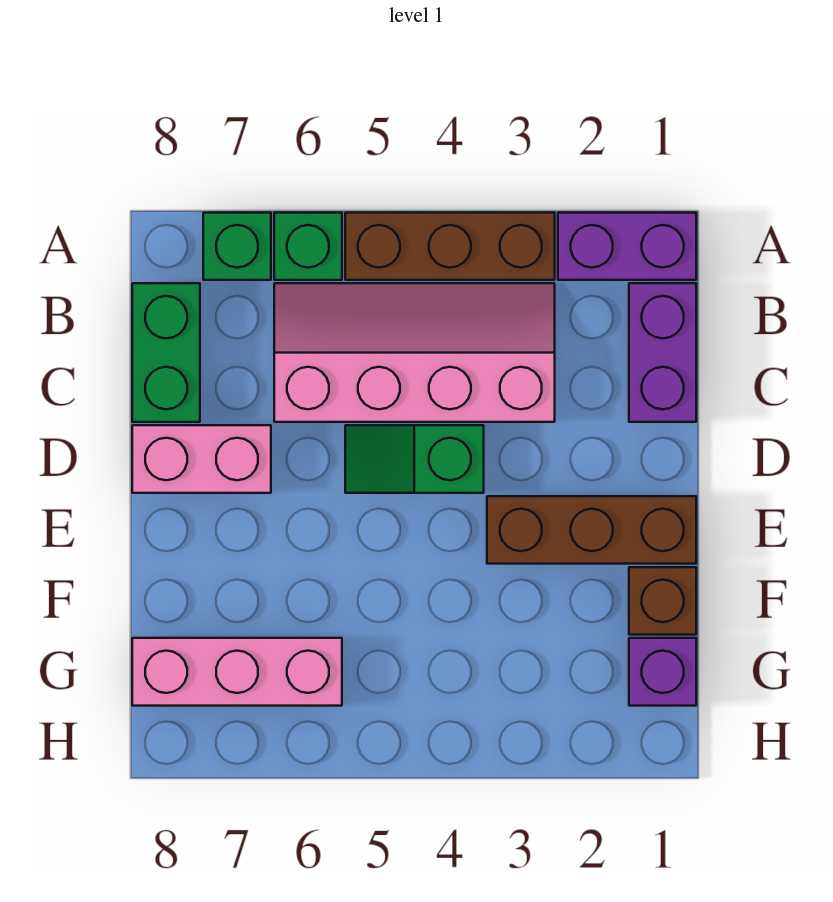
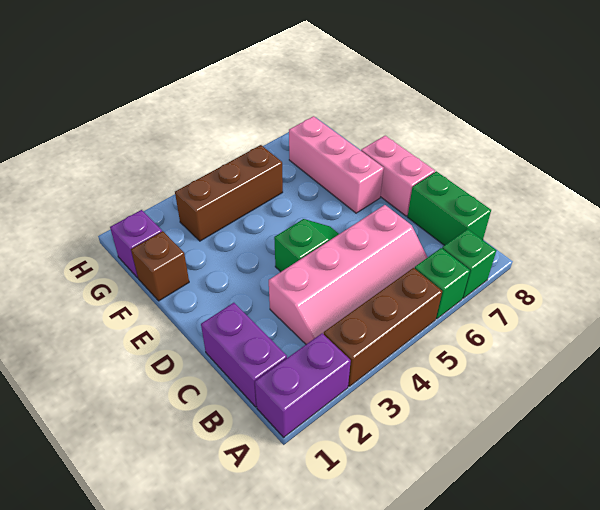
pink 1x2 brick [132,425,271,493] -> pink 1x2 brick turned to [361,136,435,216]
brown 1x3 brick [487,496,696,564] -> brown 1x3 brick moved to [175,145,283,241]
pink 1x3 brick [132,638,342,706] -> pink 1x3 brick turned to [289,116,384,213]

